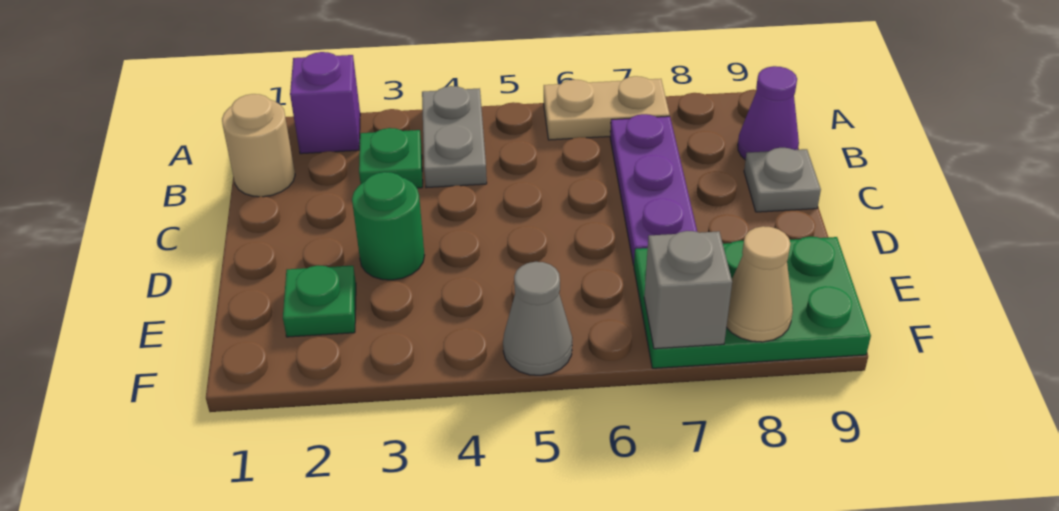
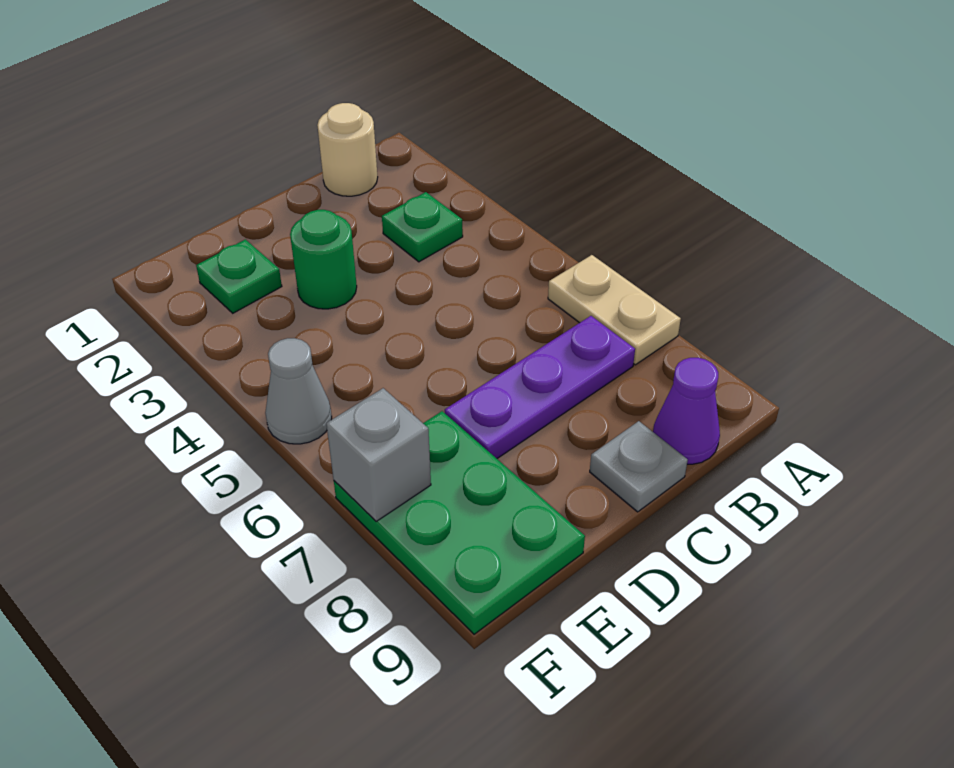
purple 1x1 brick [290,52,360,154] -> none
grey 1x2 plate [422,86,487,188] -> none
tan 1x1 cone [727,226,793,342] -> none

